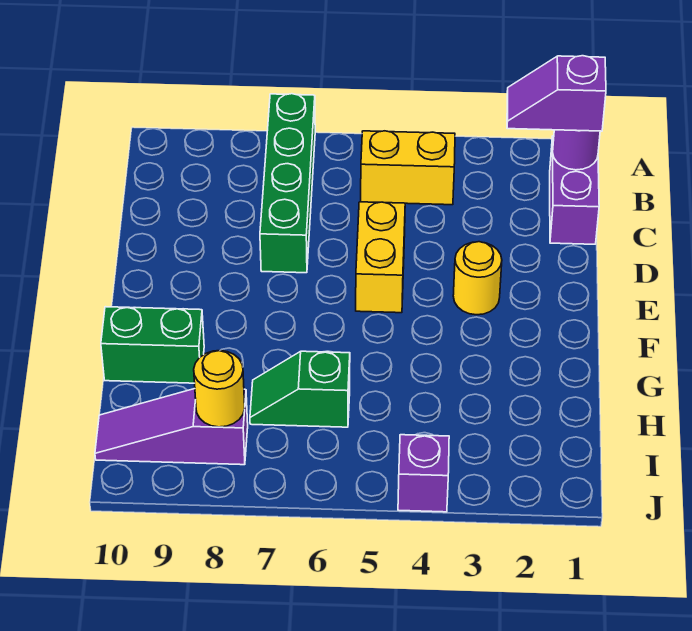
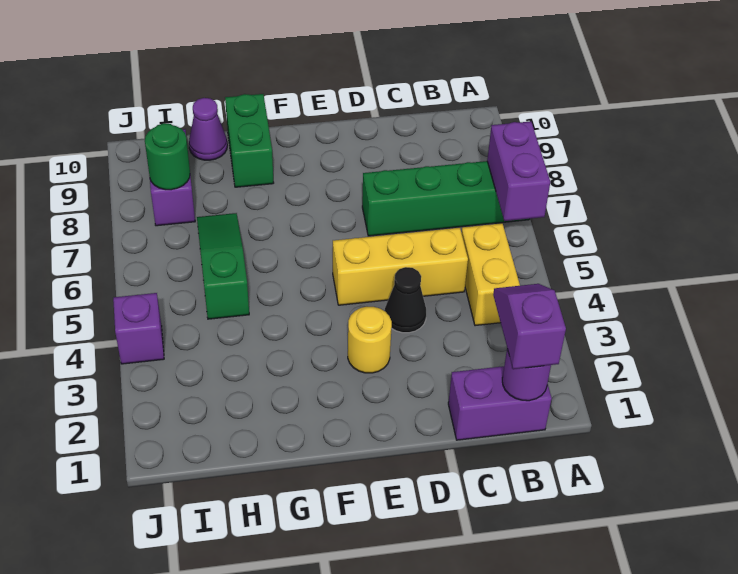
none -> purple 1x2 brick [487,121,550,221]
none -> black 1x1 cone [385,267,426,333]
yellow 1x2 brick [356,202,405,313] -> yellow 1x3 brick [333,228,468,305]
green 1x2 slope [250,351,350,427] -> green 1x3 slope [197,213,249,319]
none -> purple 1x1 cone [189,98,227,160]
yellow 1x1 round brick [194,351,245,427] -> green 1x1 round brick [145,123,190,190]

